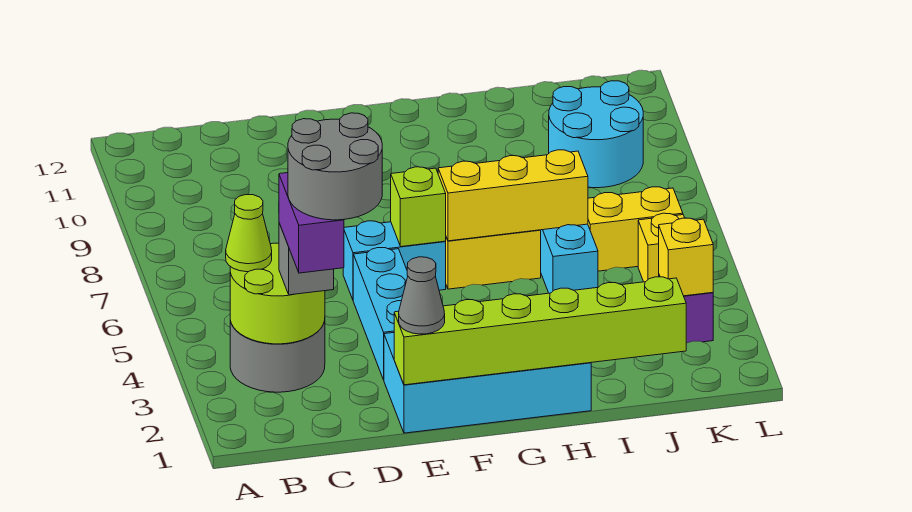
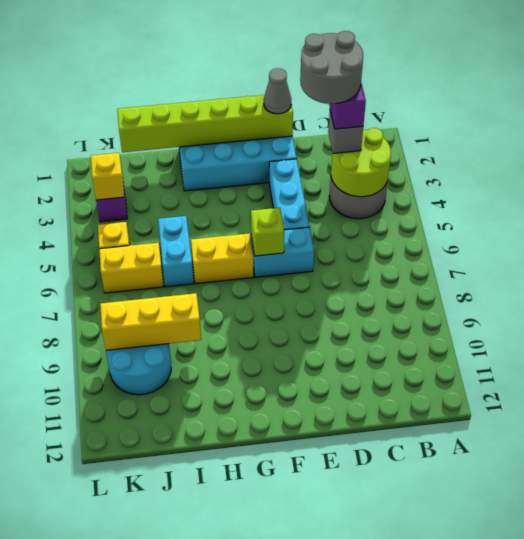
lime 1x1 cone [226,195,272,272] -> none
yellow 1x3 brick [438,150,588,241] -> yellow 1x3 brick moved to [100,293,201,350]

